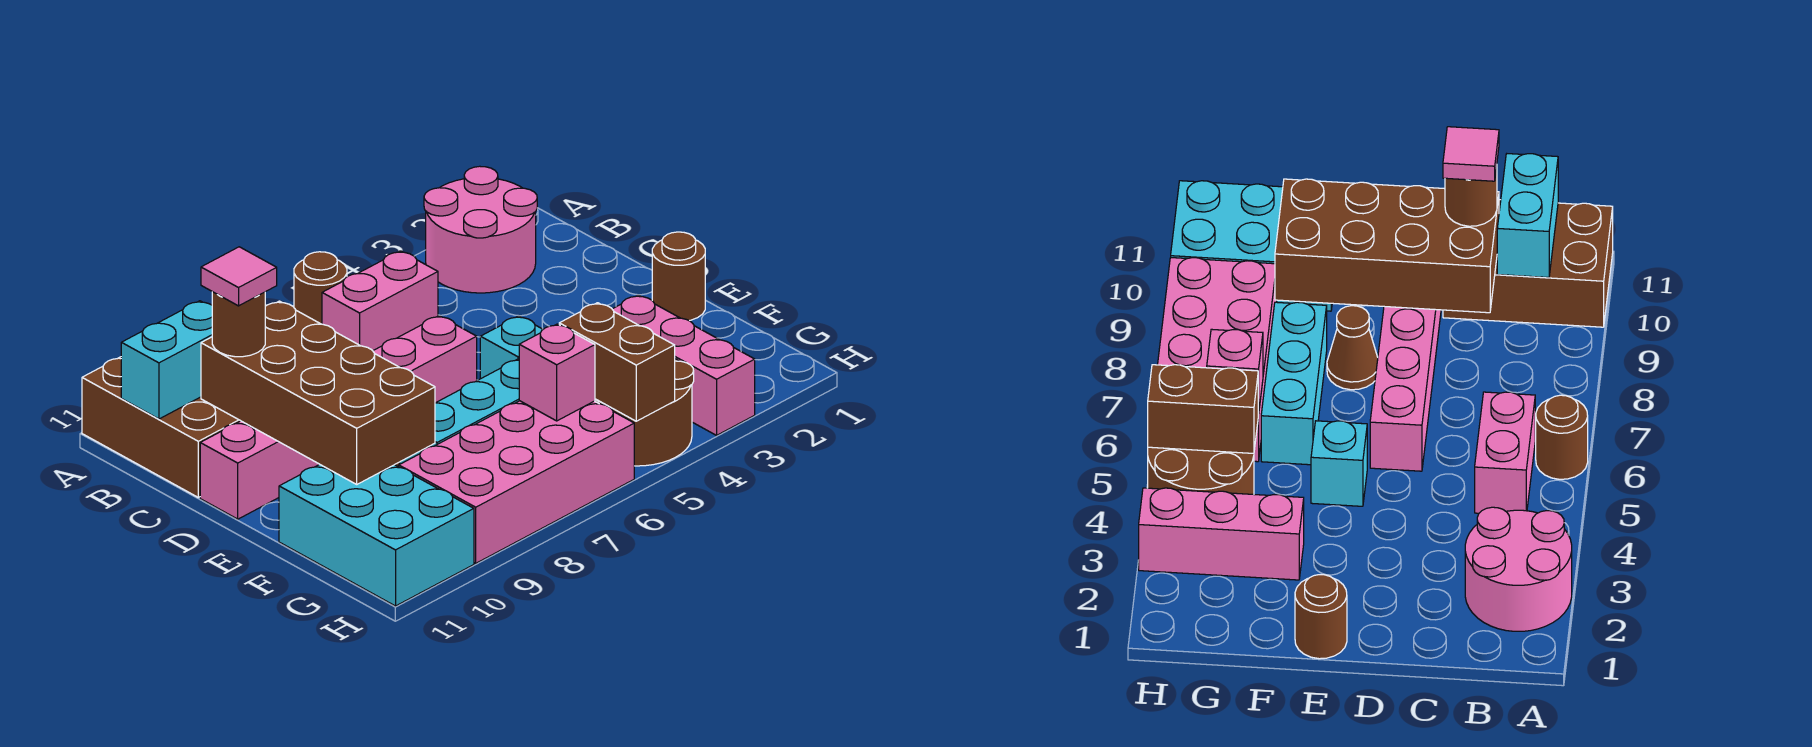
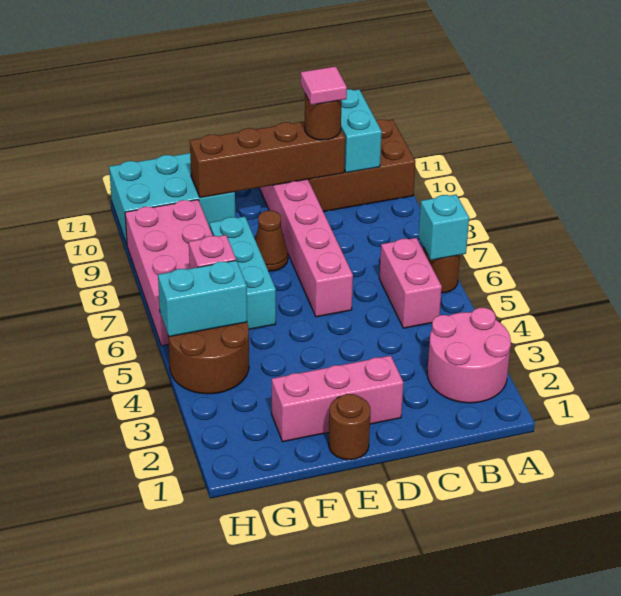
brown 2x4 brick [201,301,435,484] -> brown 1x4 brick [190,121,345,198]
cyan 1x1 brick [480,316,543,379] -> cyan 1x1 brick moved to [418,195,469,260]
pink 1x3 brick [612,295,755,435] -> pink 1x3 brick moved to [272,356,403,442]
brown 1x2 brick [559,303,675,421] -> cyan 1x2 brick [158,261,247,337]

